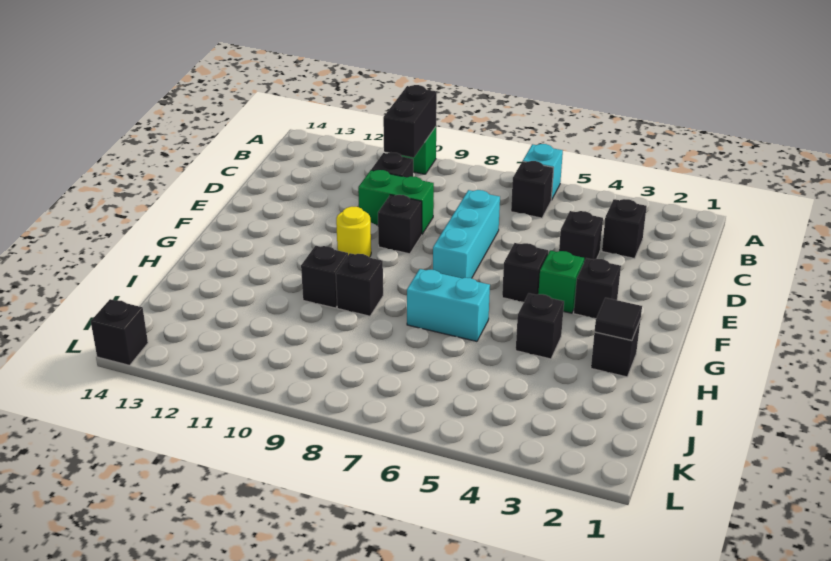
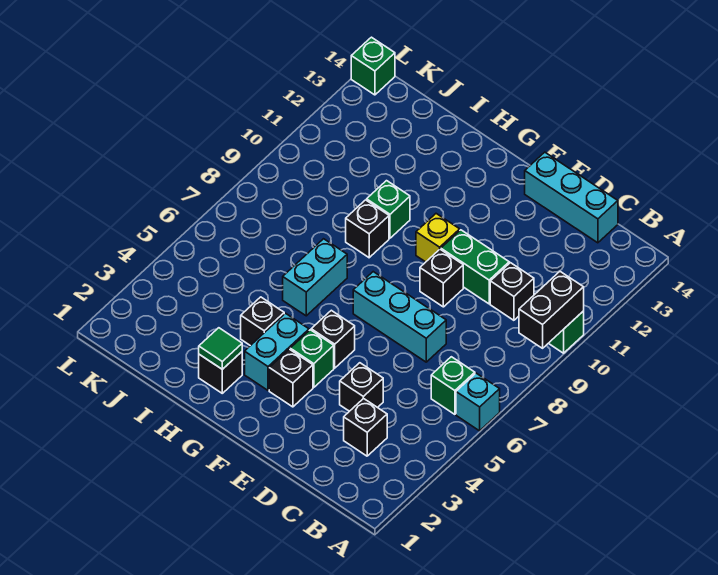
black 1x2 brick [383,85,437,158] -> black 1x2 brick turned to [519,272,584,348]
black 1x1 brick [511,161,553,218] -> green 1x1 brick [431,357,475,414]
none -> cyan 1x3 brick [525,152,618,243]
green 1x2 brick [358,170,434,234] -> green 1x2 brick turned to [441,230,509,304]
yellow 1x1 round brick [336,207,371,257] -> yellow 1x1 brick [416,214,460,262]
none -> cyan 1x2 brick [245,313,309,390]
black 1x1 tile [595,298,642,340] -> green 1x1 tile [199,328,242,369]
black 1x1 brick [301,246,348,308] -> green 1x1 brick [367,181,410,238]
black 1x1 brick [91,299,148,365] -> green 1x1 brick [351,37,395,95]

